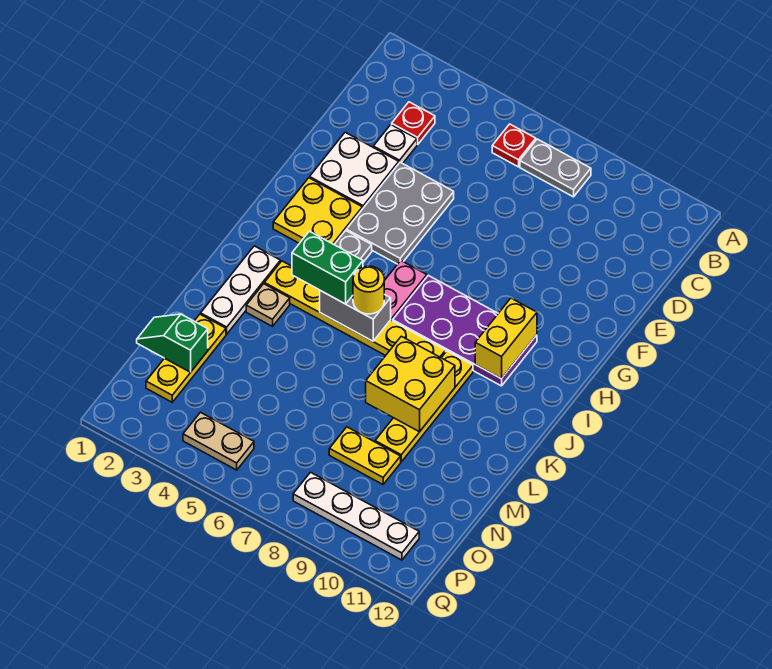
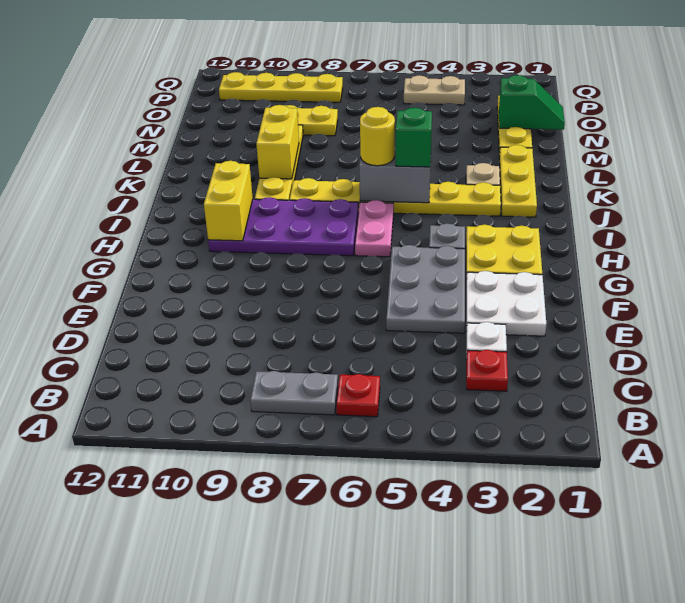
white 1x3 plate [201,246,280,334] -> yellow 1x3 plate [499,145,537,217]
green 1x2 brick [292,231,363,304] -> green 1x1 brick [396,108,432,167]
yellow 2x2 brick [366,336,455,432] -> yellow 1x2 brick [256,105,299,179]
white 1x4 plate [293,472,419,560] -> yellow 1x4 plate [219,72,343,102]

